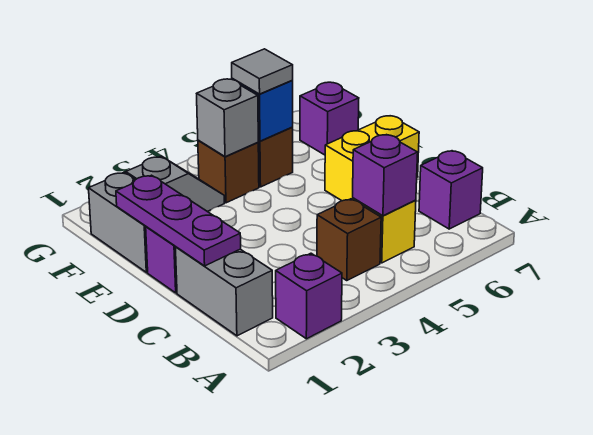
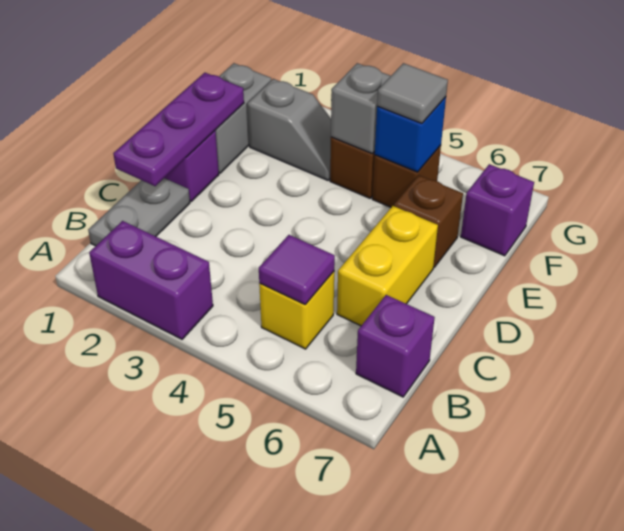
purple 1x1 brick [276,253,342,339] -> purple 1x2 brick [89,221,213,339]
grey 1x2 brick [175,247,273,336] -> grey 1x2 plate [88,178,190,246]
brown 1x1 brick [317,199,381,281] -> brown 1x1 brick moved to [394,175,463,267]
purple 1x1 brick [353,135,418,216] -> purple 1x1 tile [259,235,335,305]
yellow 1x2 brick [325,116,419,201] -> yellow 1x2 brick turned to [337,206,438,326]

